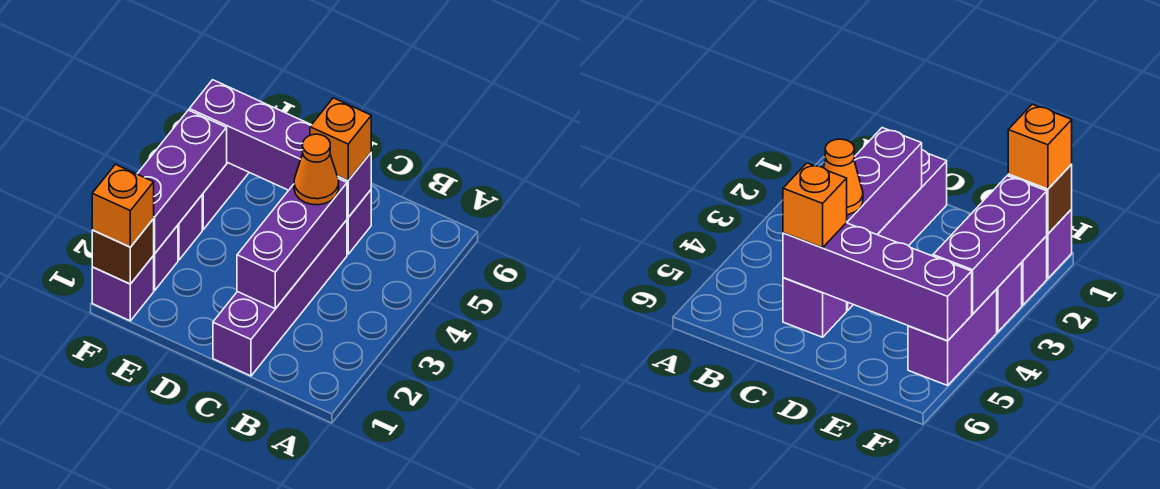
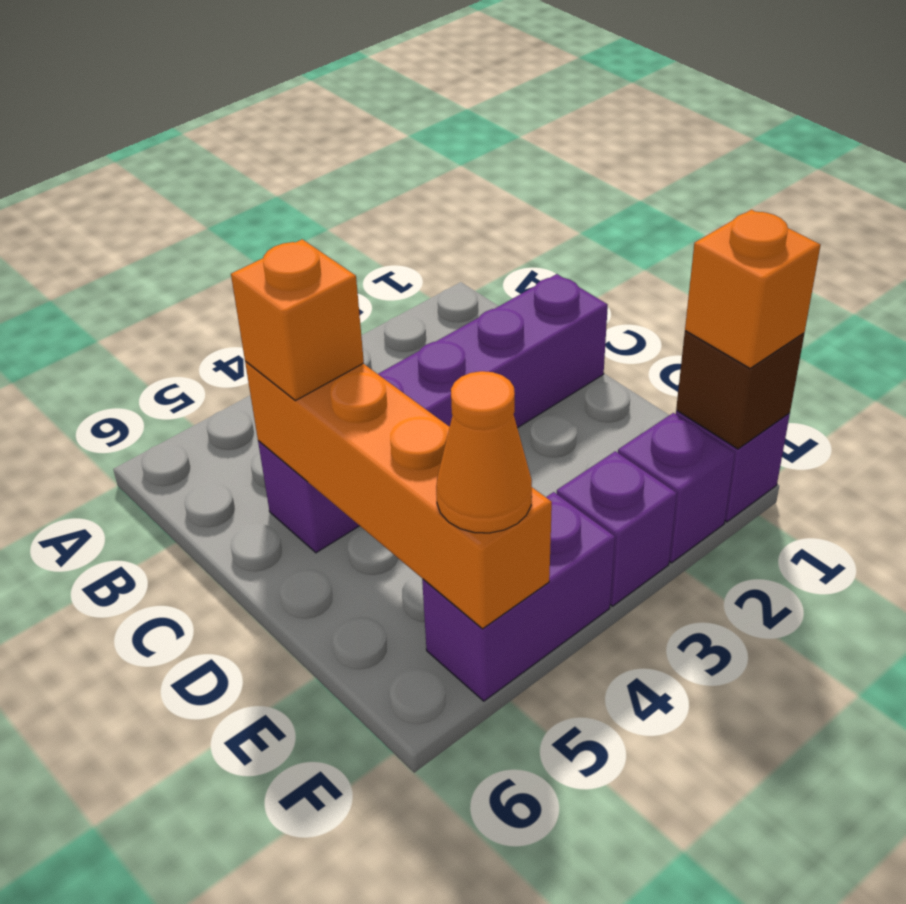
purple 1x3 brick [237,179,347,309] -> none
orange 1x1 cone [294,134,339,205] -> orange 1x1 cone moved to [436,371,532,533]
purple 1x4 brick [189,80,371,217] -> orange 1x4 brick [245,361,552,629]
purple 1x3 brick [137,110,227,253] -> none

